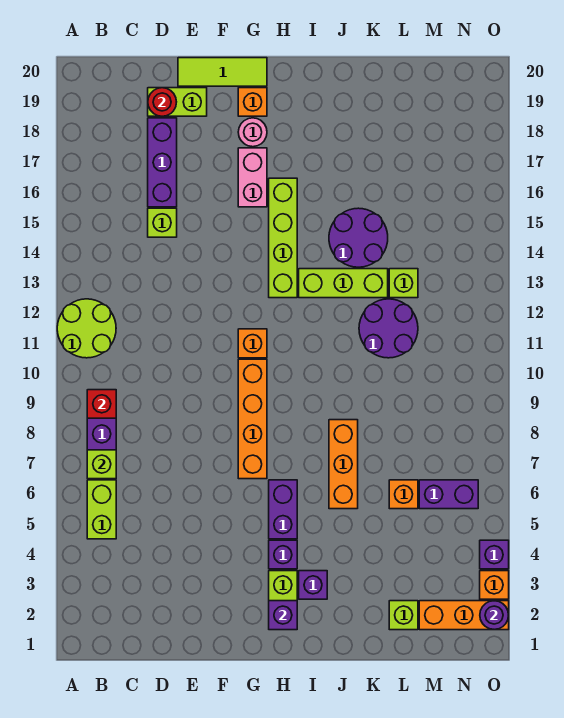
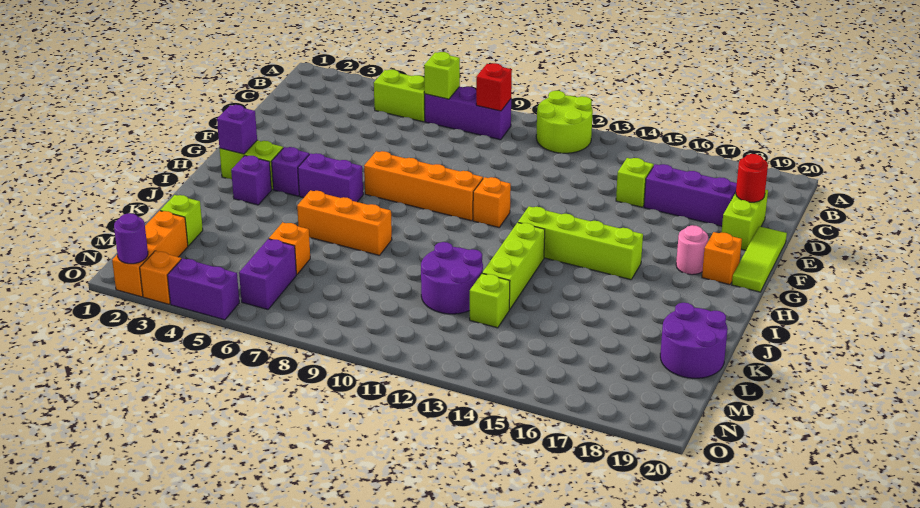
pink 1x2 brick [238,148,267,207] -> none
purple 2x2 round brick [329,208,388,267] -> purple 2x2 round brick moved to [660,303,728,378]
purple 1x1 brick [480,540,509,569] -> purple 1x2 brick [167,258,239,320]

